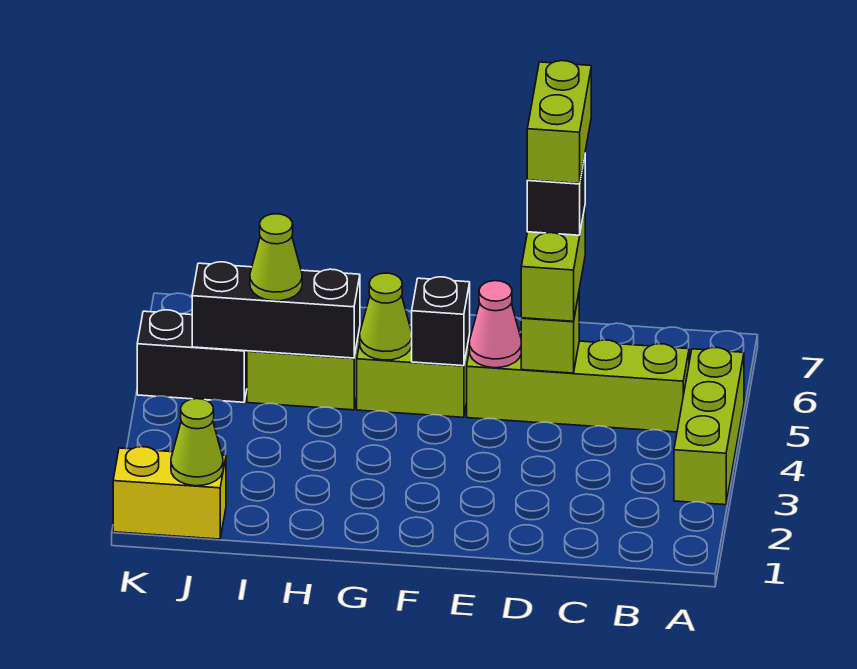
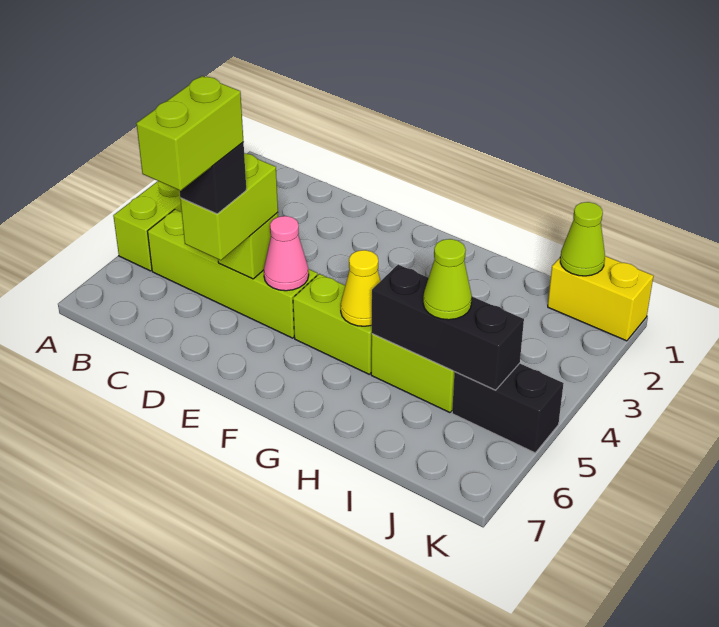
black 1x1 brick [412,277,470,366] -> none
lime 1x1 cone [360,273,412,360] -> yellow 1x1 cone [341,250,380,326]

